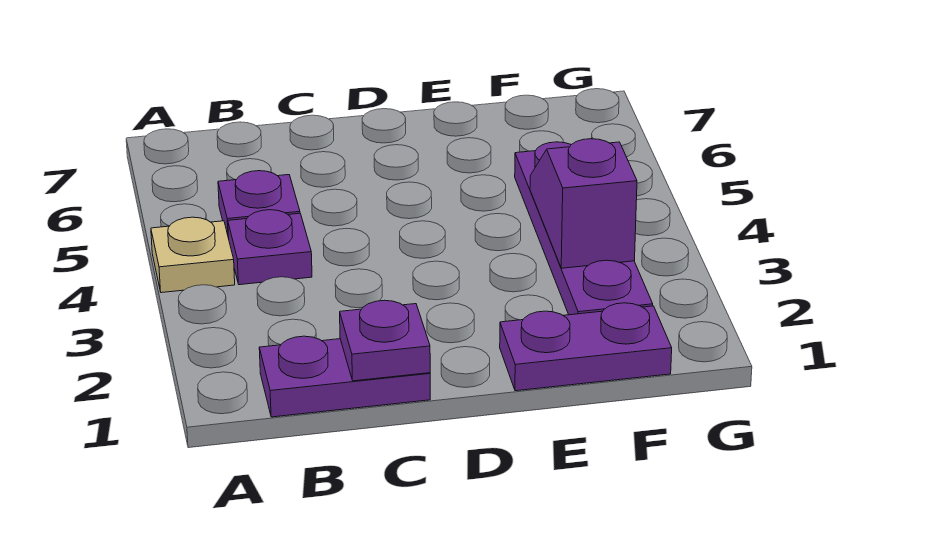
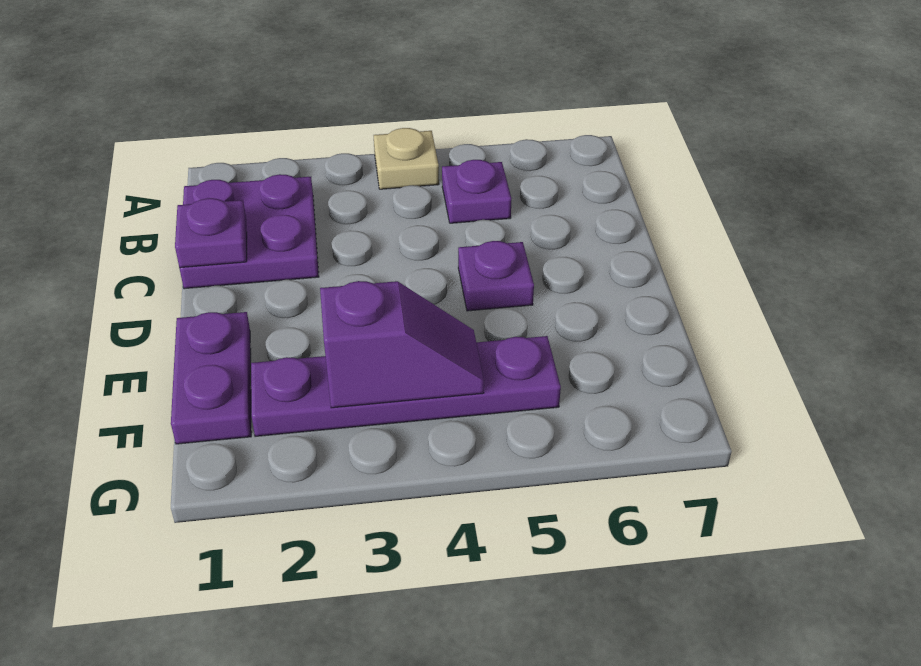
purple 1x2 plate [259,336,430,417] -> purple 2x2 plate [180,174,319,289]
purple 1x1 plate [228,210,312,285] -> purple 1x1 plate moved to [458,241,534,311]

